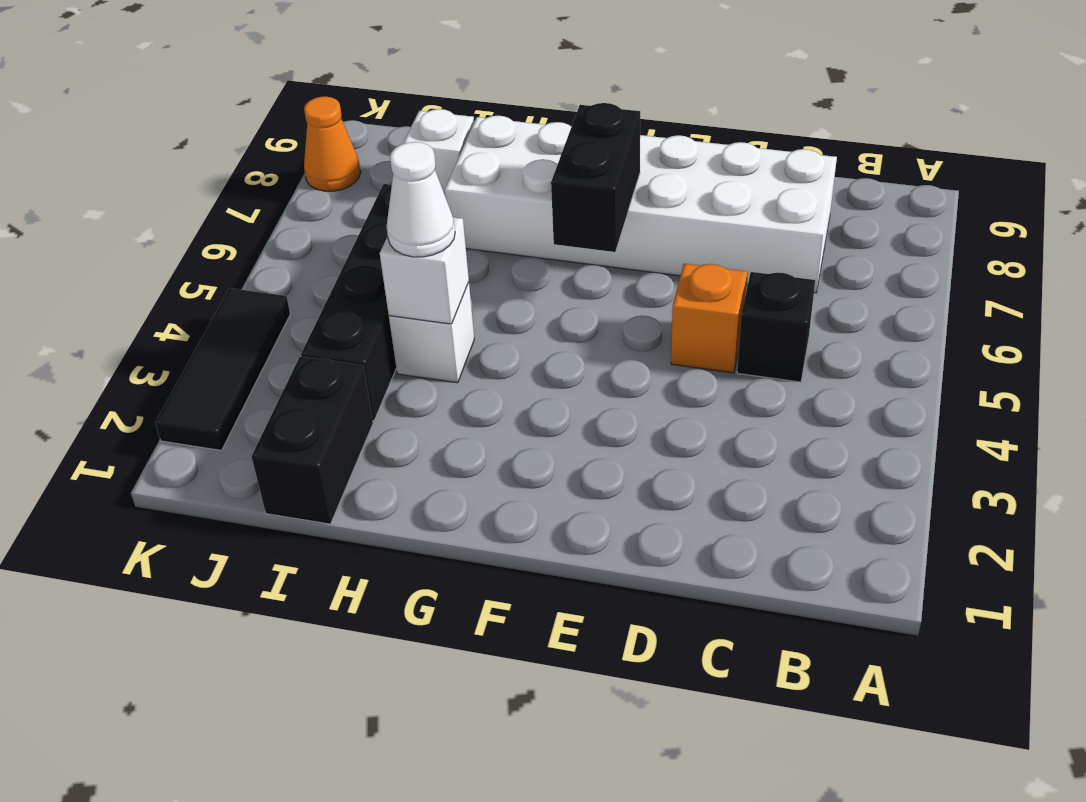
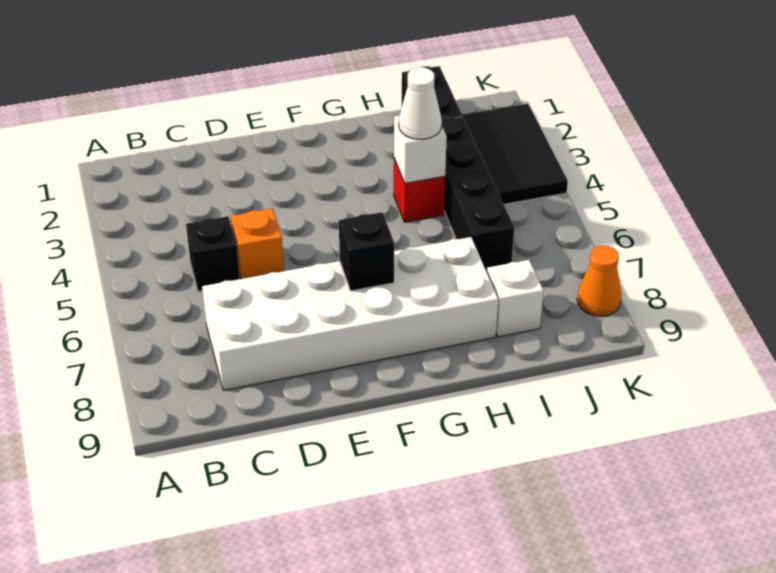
black 1x2 brick [551,103,640,252] -> black 1x1 brick [339,212,394,291]
white 1x1 brick [389,282,474,383] -> red 1x1 brick [394,159,445,222]
black 1x3 tile [155,288,290,450] -> black 2x3 tile [462,104,568,204]

